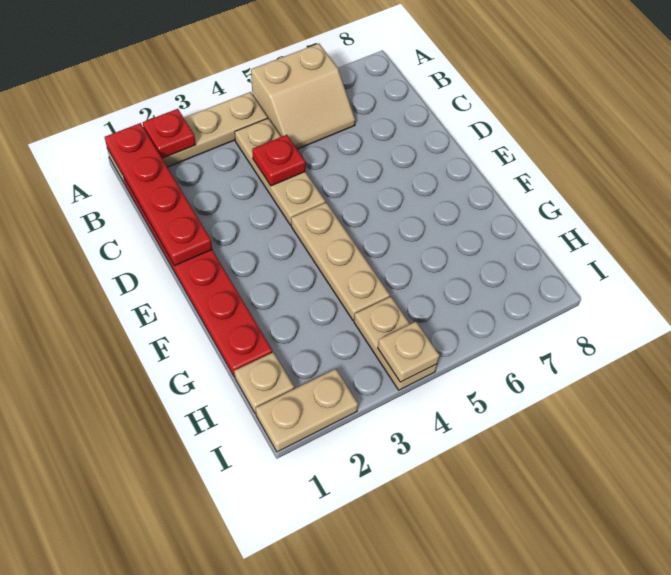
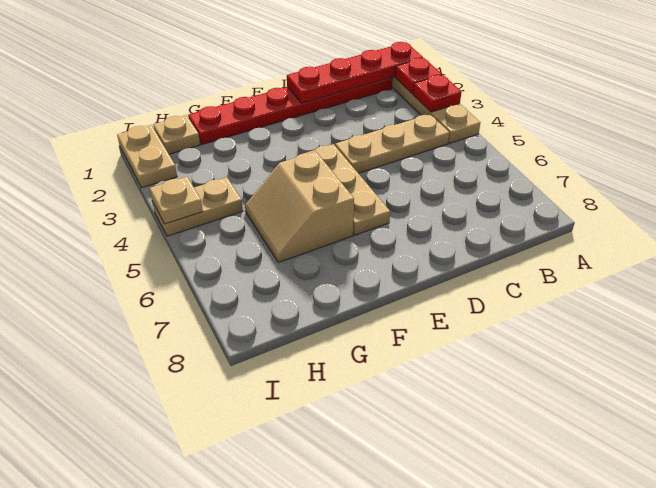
tan 2x2 slope [251,43,355,149] -> tan 2x2 slope moved to [245,152,354,262]
red 1x1 plate [252,135,306,186] -> red 1x1 plate moved to [413,75,461,112]
tan 1x3 plate [291,203,390,320] -> tan 1x3 plate turned to [307,144,390,235]

